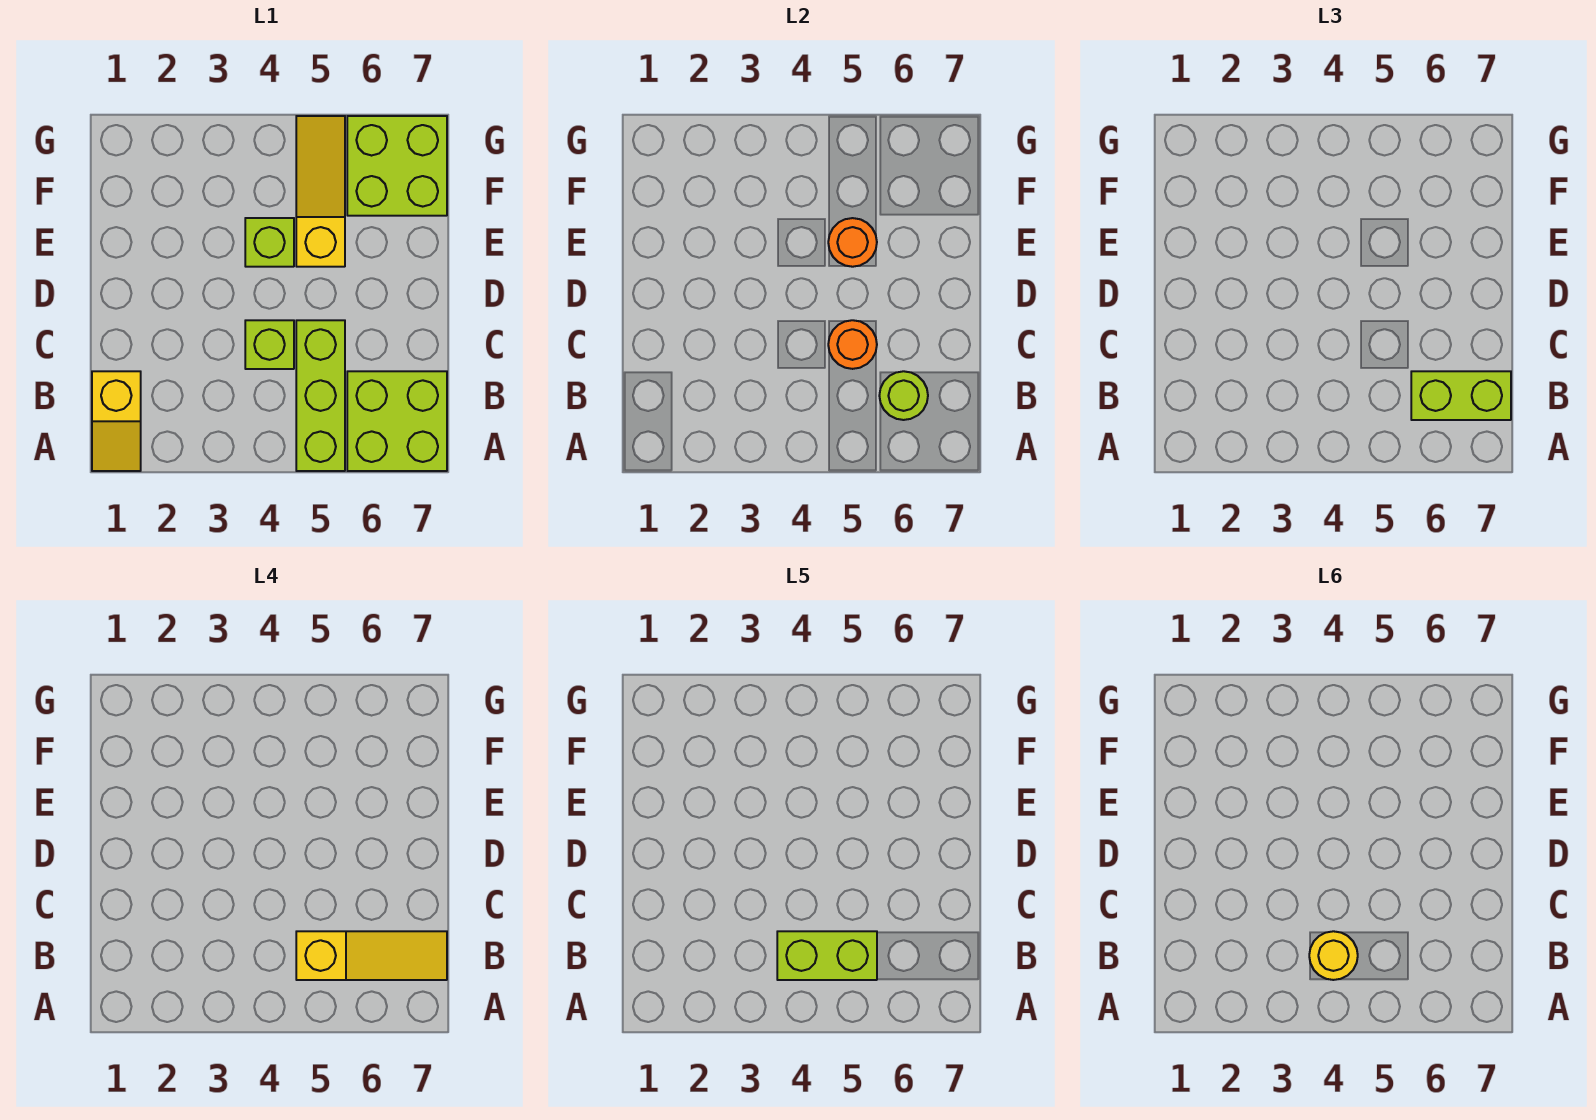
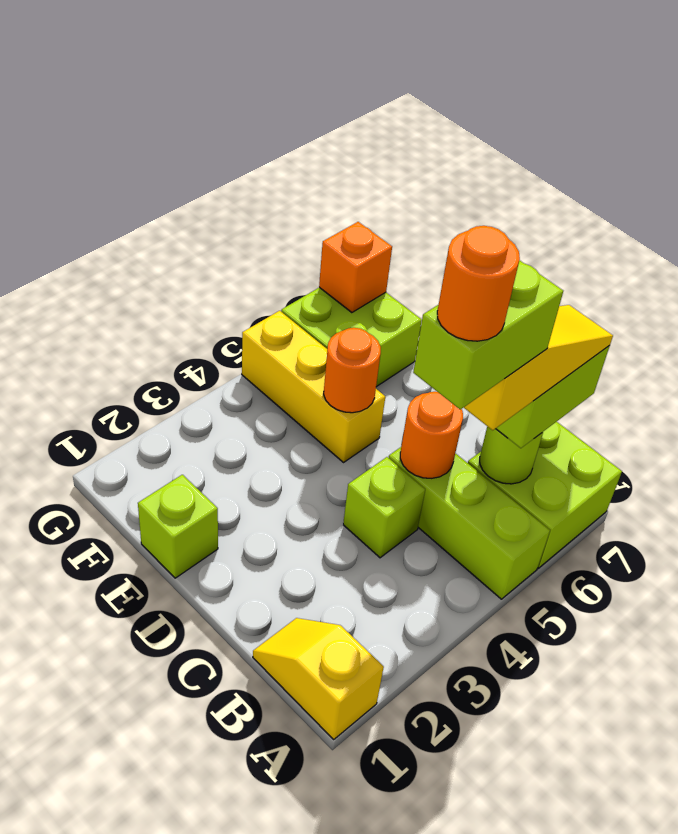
yellow 1x2 slope [92,371,141,471] -> yellow 1x2 slope turned to [253,618,384,739]
yellow 1x1 round brick [1309,931,1358,980] -> orange 1x1 round brick [437,226,520,341]
lime 1x1 brick [245,218,294,267] -> lime 1x1 brick moved to [138,475,218,578]
yellow 1x3 slope [296,116,345,267] -> yellow 1x3 brick [242,311,385,462]
none -> orange 1x1 brick [319,222,392,313]

